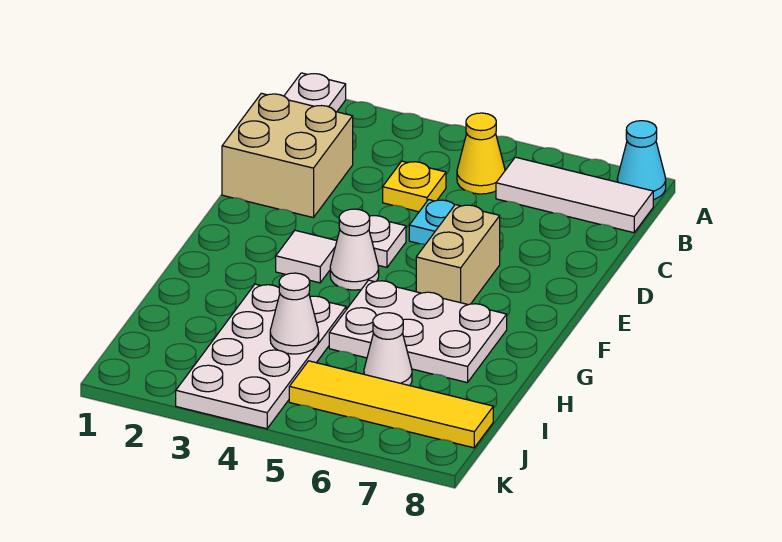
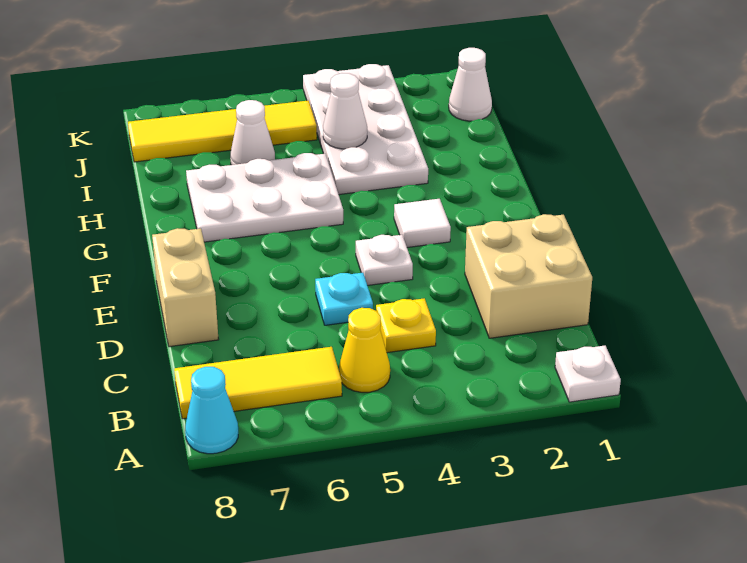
white 1x3 tile [496,157,653,233] -> yellow 1x3 tile [174,347,342,419]
tan 1x2 brick [416,205,500,305] -> tan 1x2 brick moved to [152,228,219,347]
white 1x1 cone [330,209,379,290] -> white 1x1 cone moved to [449,48,492,121]

